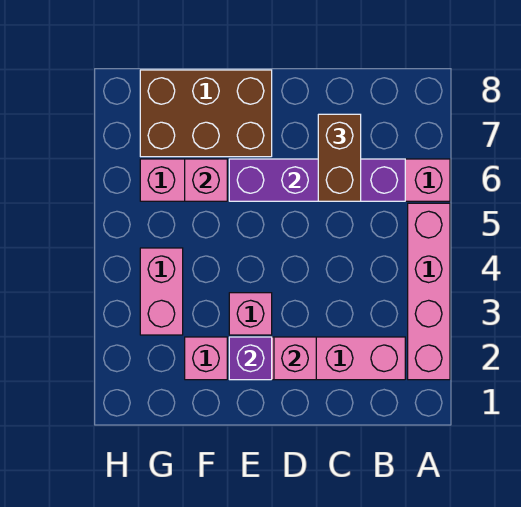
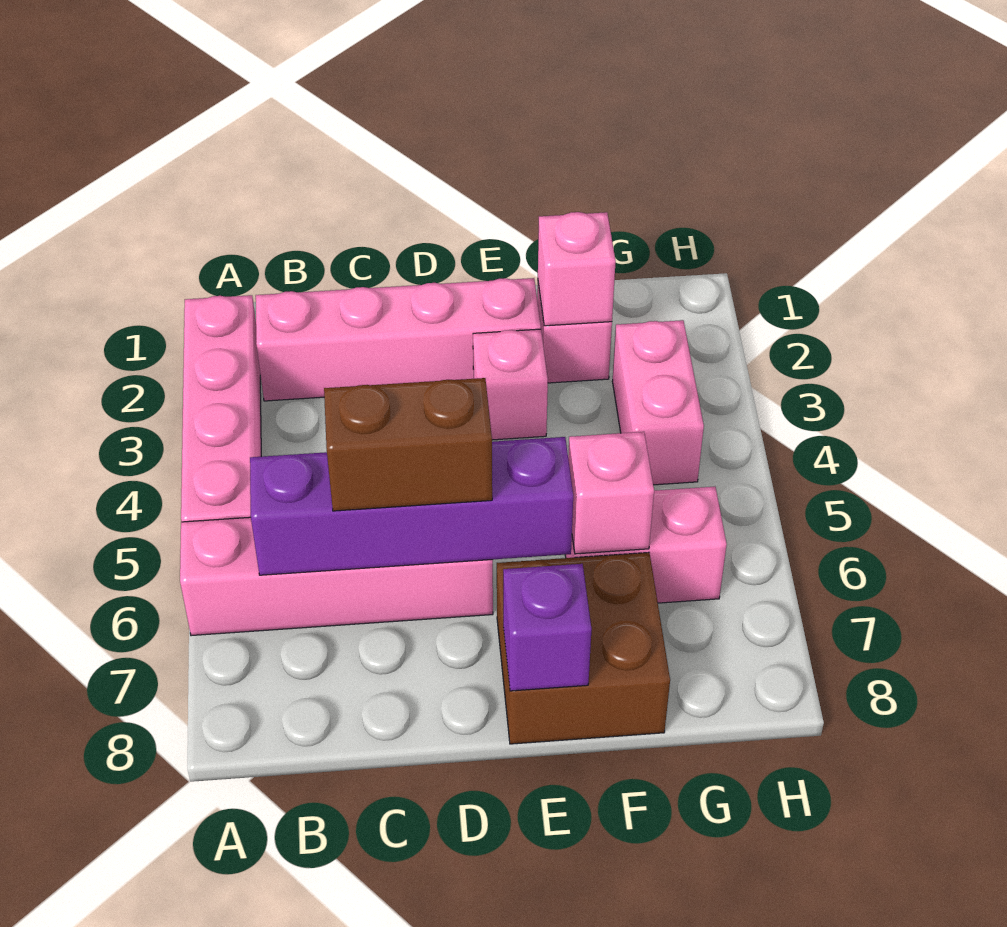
brown 1x2 brick [318,114,361,201] -> brown 1x2 brick turned to [324,378,492,511]
pink 1x1 brick [274,337,316,380] -> pink 1x1 brick moved to [538,212,616,326]
purple 1x1 brick [229,337,272,380] -> purple 1x1 brick moved to [503,564,592,691]
brown 2x3 brick [140,70,272,157] -> brown 2x2 brick [497,552,670,744]

